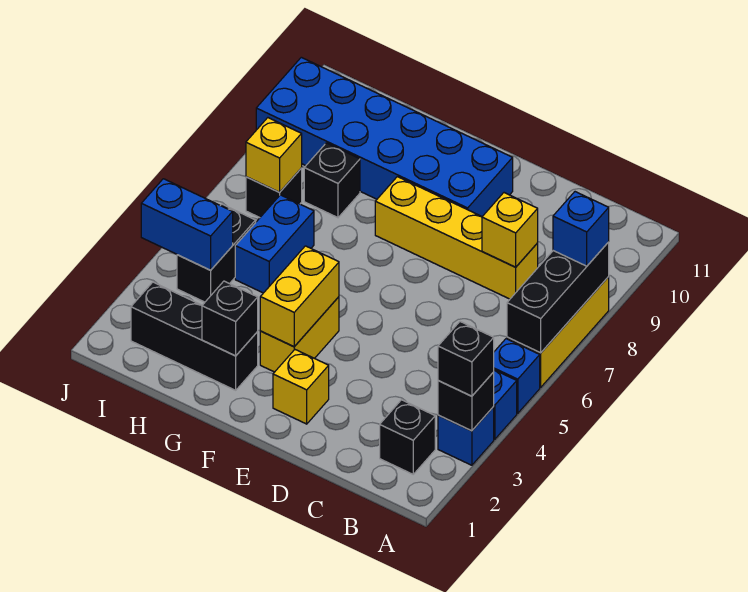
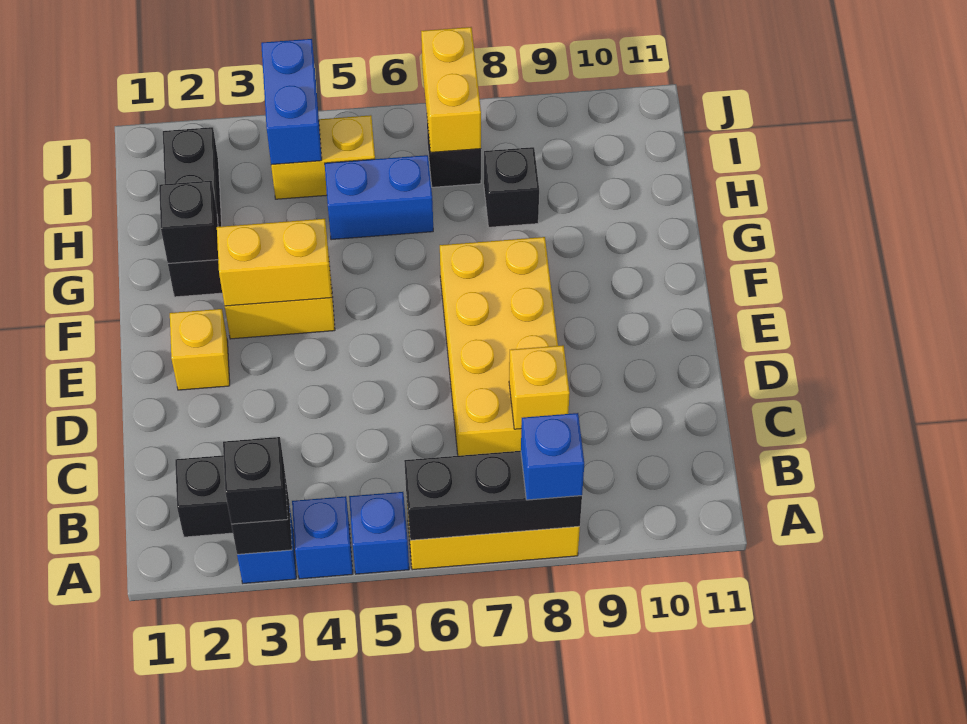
yellow 1x4 brick [375,177,538,299] -> yellow 2x4 brick [440,237,558,456]
blue 2x6 brick [256,57,513,216] -> none
black 1x2 brick [177,204,256,302] -> yellow 1x2 brick [271,115,375,199]
yellow 1x1 brick [246,118,302,192] -> yellow 1x2 brick [421,27,481,152]

